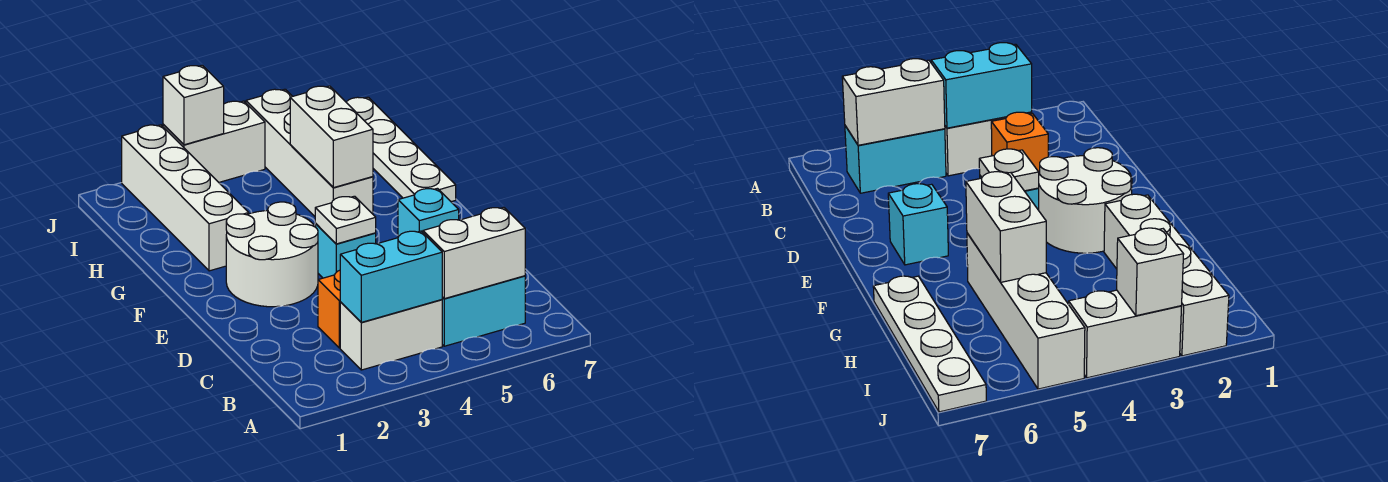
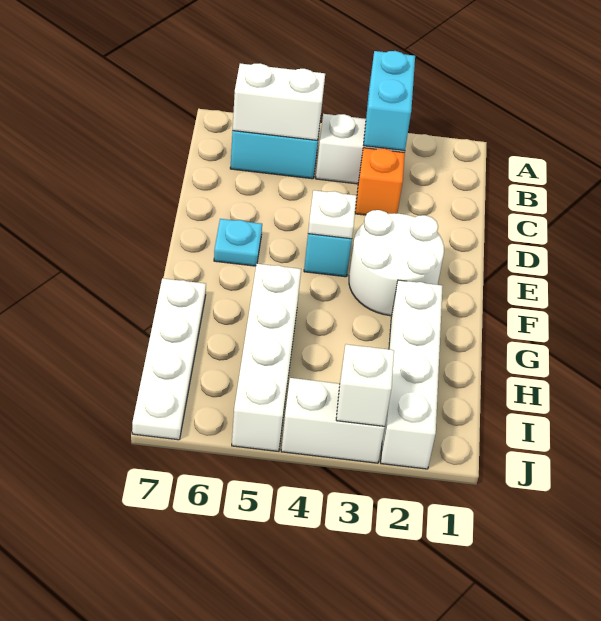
cyan 1x2 brick [340,231,442,322] -> cyan 1x2 brick turned to [363,51,415,151]
cyan 1x1 brick [398,188,459,237] -> cyan 1x1 plate [214,219,262,266]
white 1x2 brick [290,86,373,188] -> none

